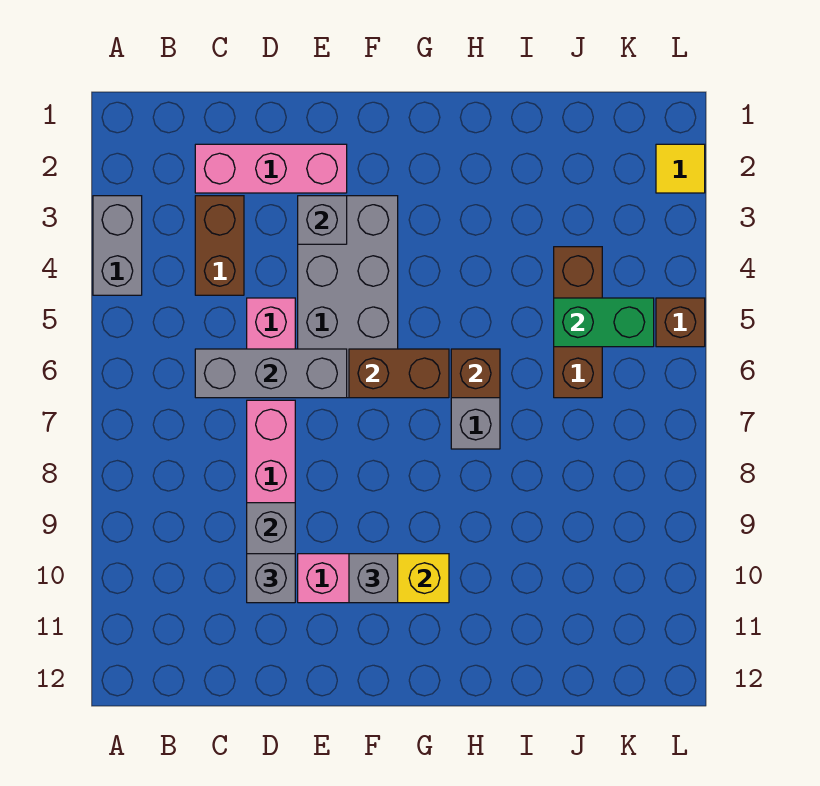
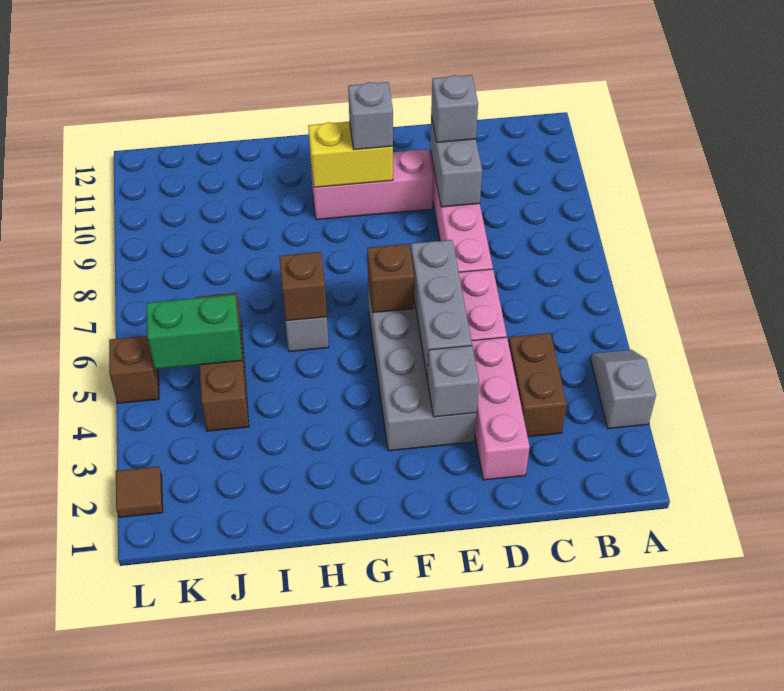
grey 1x2 brick [93,196,142,295] -> grey 1x2 slope [591,350,656,429]
pink 1x3 brick [195,144,347,193] -> pink 1x3 brick turned to [472,337,530,480]
grey 1x3 brick [195,349,347,398] -> grey 1x3 brick turned to [411,240,472,379]
brown 1x2 brick [349,349,449,398] -> brown 1x1 brick [367,244,414,312]
yellow 1x1 tile [656,144,705,193] -> brown 1x1 tile [116,466,163,517]

